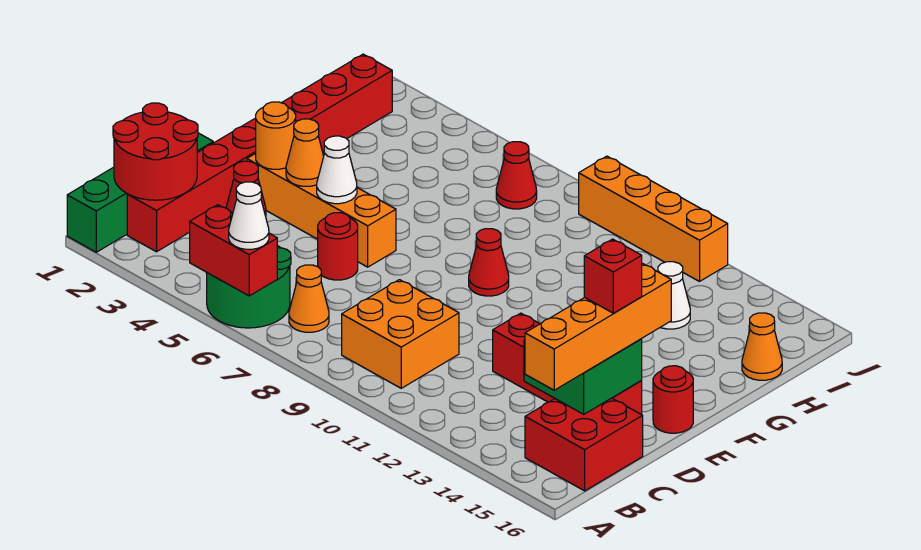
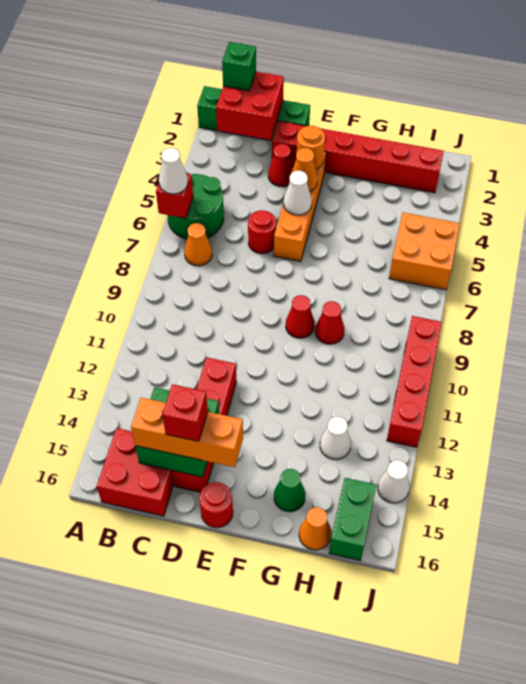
red 1x2 brick [190,205,277,296] -> red 1x1 brick [156,174,193,218]
red 2x2 round brick [113,103,198,200] -> red 2x2 brick [216,72,284,140]
none -> green 1x1 brick [222,42,256,91]
red 1x8 brick [127,54,392,252] -> red 1x6 brick [272,121,444,193]
orange 2x2 brick [342,280,459,388] -> orange 2x2 brick moved to [389,213,460,290]
orange 1x4 brick [525,263,671,390] -> orange 1x3 brick [131,398,243,467]
none -> green 1x1 cone [274,469,305,512]
red 1x1 cone [496,142,537,209] -> red 1x1 cone moved to [315,301,344,344]
none -> green 1x2 brick [329,478,376,561]
orange 1x4 brick [579,156,728,282] -> red 1x4 brick [387,316,442,447]
none -> white 1x1 cone [378,460,409,503]

